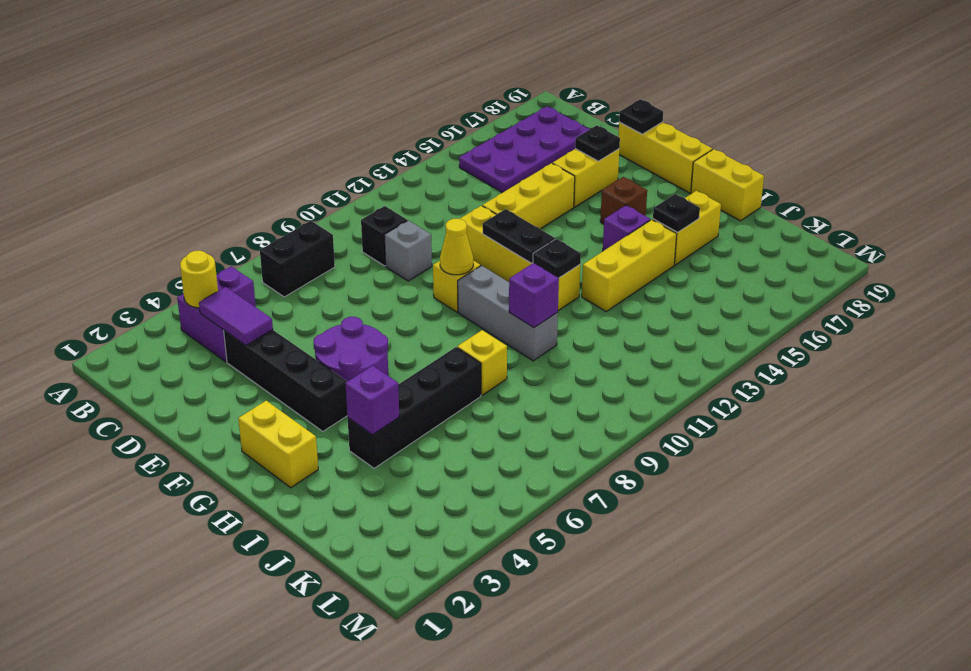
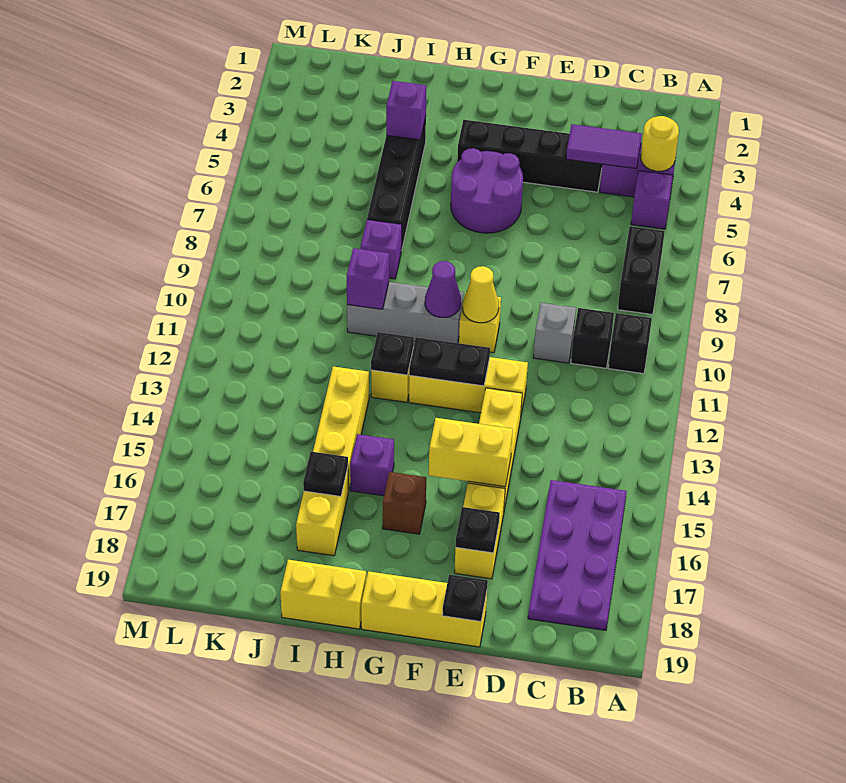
none -> black 1x1 brick [608,313,652,374]
yellow 1x2 brick [238,401,318,488] -> yellow 1x2 brick moved to [429,418,513,487]
none -> purple 1x1 cone [425,261,461,317]
yellow 1x1 brick [457,330,507,395] -> purple 1x1 brick [361,220,402,279]

